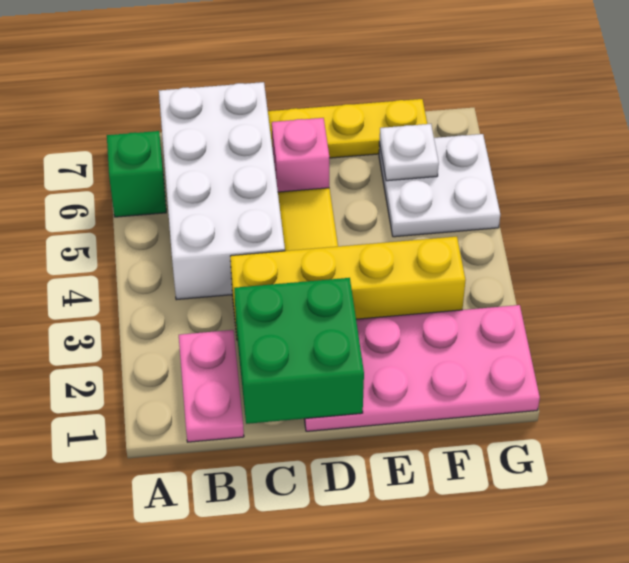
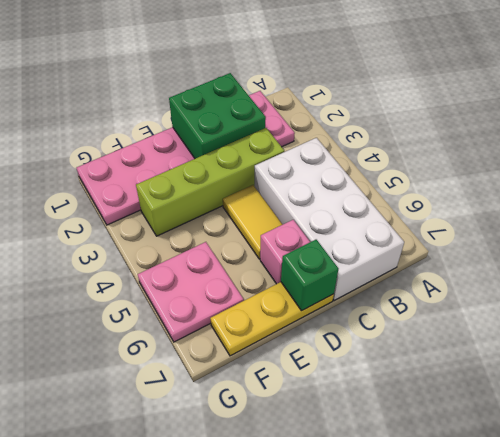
green 1x1 brick [107,131,166,217] -> green 1x1 brick moved to [281,240,338,311]
yellow 1x4 brick [230,236,466,336] -> lime 1x4 brick [136,128,284,236]
white 2x2 plate [379,134,500,237] -> pink 2x2 plate [138,242,244,342]
white 1x1 plate [380,124,439,181] -> none

